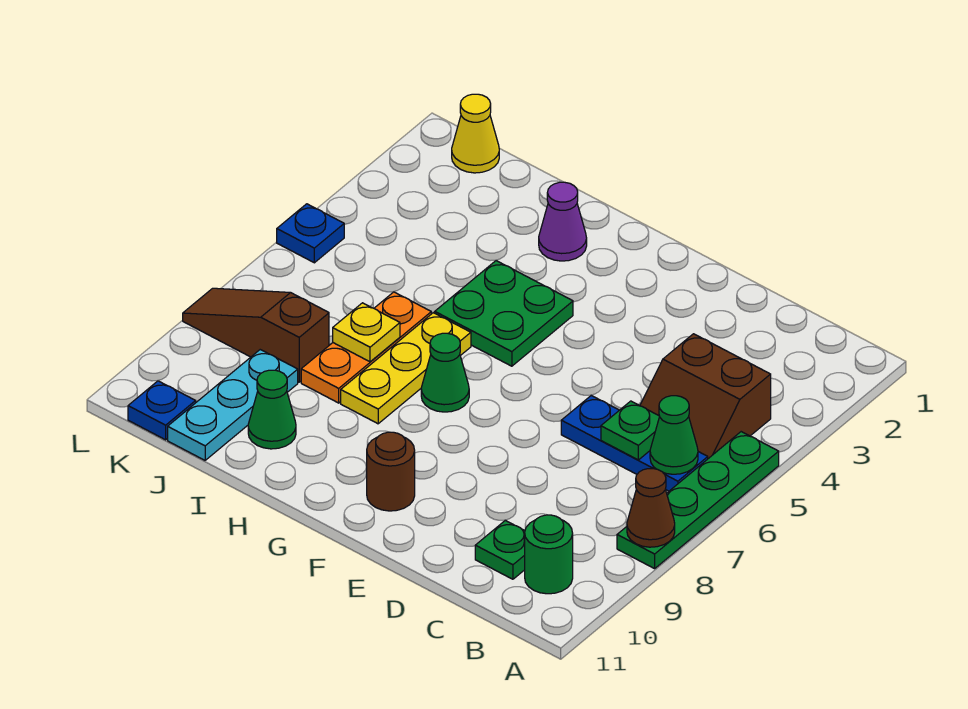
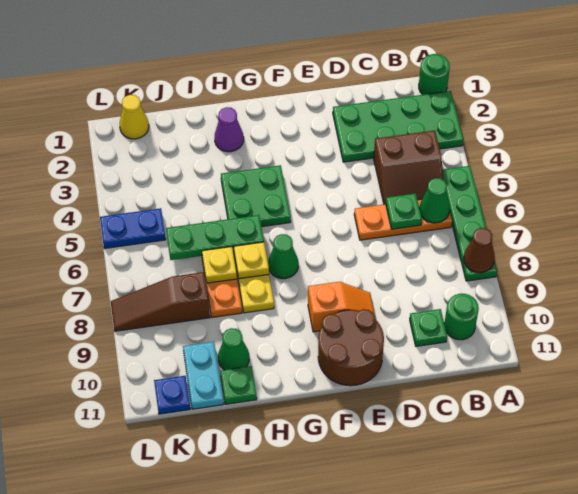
none -> green 1x1 round brick [419,54,450,95]
none -> green 2x4 plate [333,91,463,162]
blue 1x3 plate [561,396,708,491] -> orange 1x3 plate [354,199,452,240]
none -> orange 1x2 slope [308,282,376,332]
brown 1x1 round brick [367,432,415,511] -> brown 2x2 round brick [318,309,384,386]
none -> green 1x3 plate [166,215,264,260]
none -> yellow 1x1 plate [234,242,269,279]
none -> green 1x1 plate [220,366,257,404]
cyan 1x3 plate [168,350,298,460] -> cyan 1x2 plate [183,342,224,409]
blue 1x1 plate [277,204,344,263] -> blue 1x2 plate [100,208,166,248]

